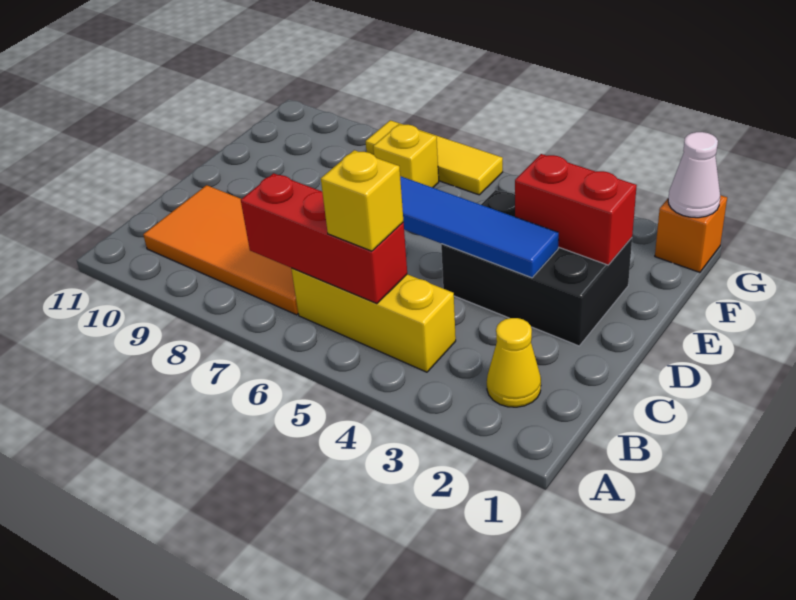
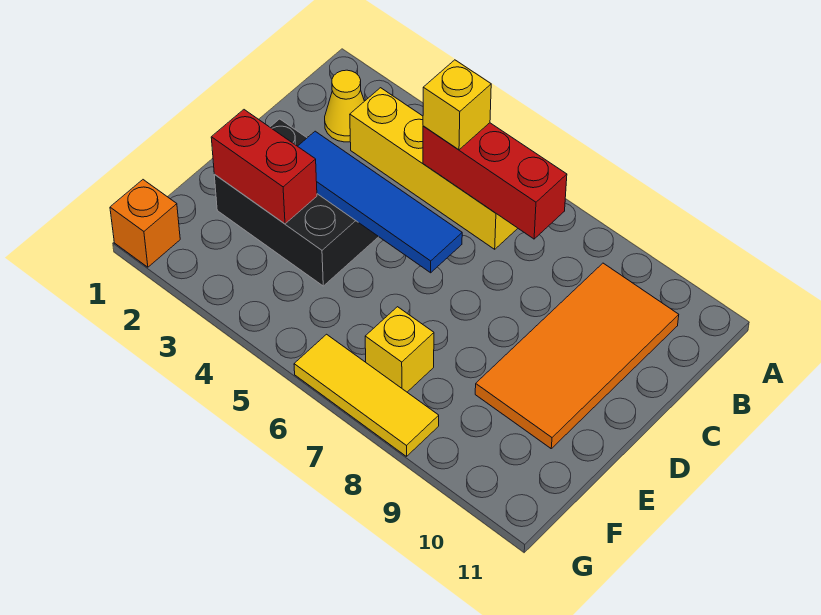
yellow 1x3 brick [291,268,456,372] -> yellow 1x4 brick [350,88,518,249]
orange 2x4 tile [143,185,298,315] -> orange 2x4 tile turned to [475,263,679,448]
white 1x1 cone [668,132,720,218] -> none

